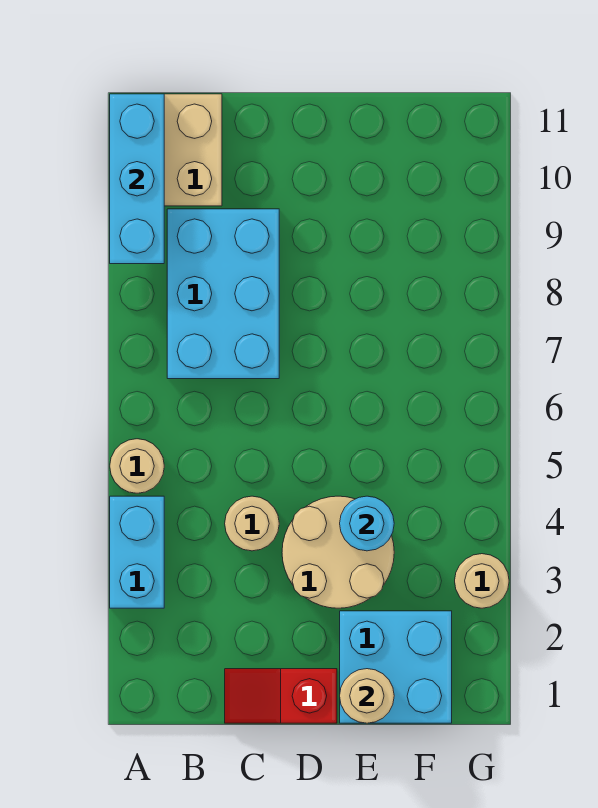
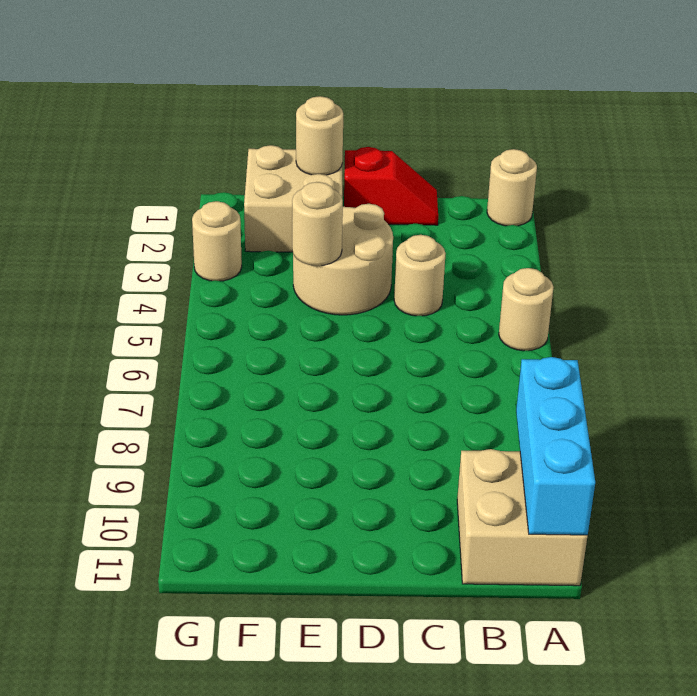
none -> tan 1x1 round brick [487,149,537,226]
cyan 1x2 brick [110,496,164,608] -> none
cyan 2x3 brick [167,209,279,379] -> none
cyan 2x2 brick [340,611,452,723] -> tan 2x2 brick [244,145,343,252]
cyan 1x1 round brick [340,496,394,551] -> tan 1x1 round brick [292,182,343,266]

